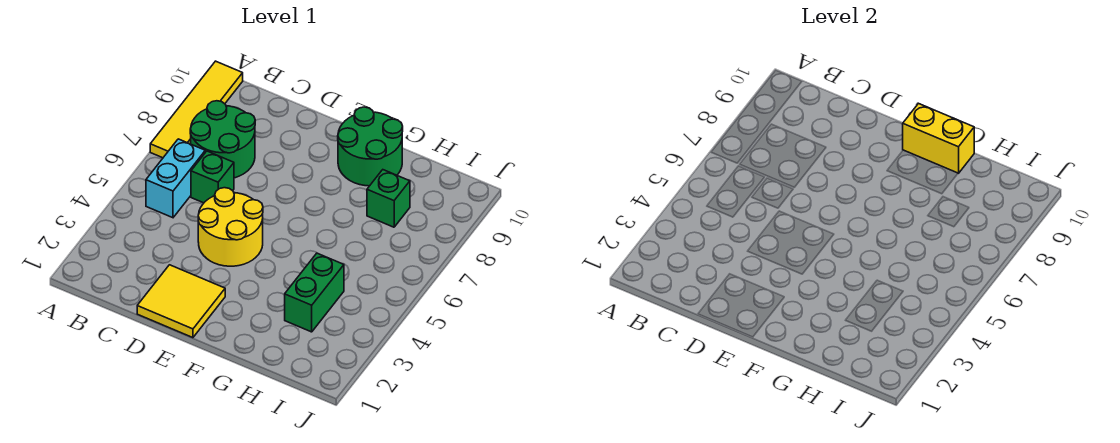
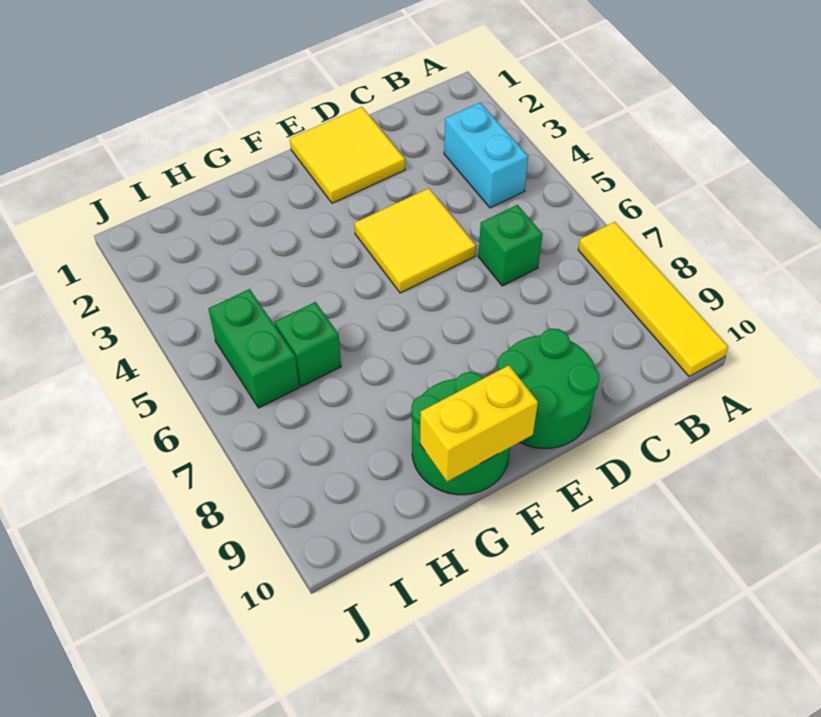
cyan 1x2 brick [146,139,205,218] -> cyan 1x2 brick moved to [444,102,528,208]
green 2x2 round brick [190,101,255,178] -> green 2x2 round brick moved to [497,329,600,448]
yellow 2x2 round brick [198,188,263,266] -> yellow 2x2 tile [354,188,476,293]
green 1x2 brick [285,253,344,332] -> green 1x2 brick moved to [208,289,299,408]
green 1x1 brick [367,170,410,227] -> green 1x1 brick moved to [275,302,341,387]

